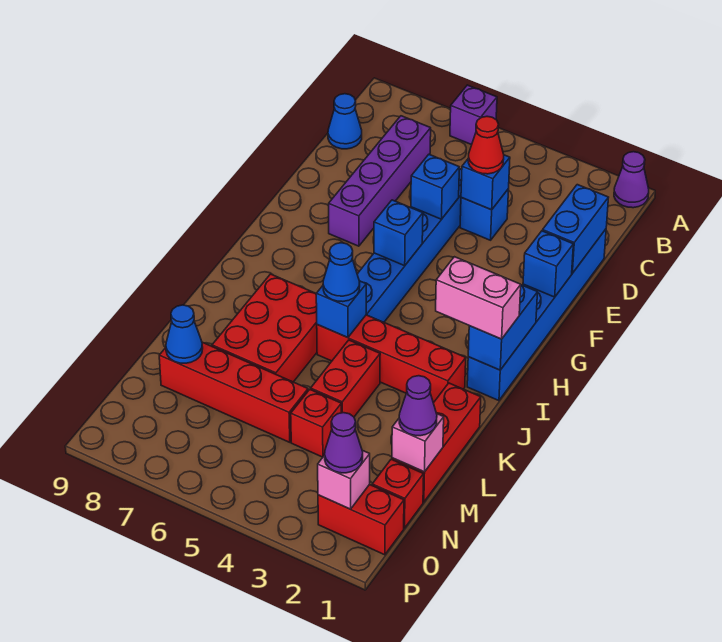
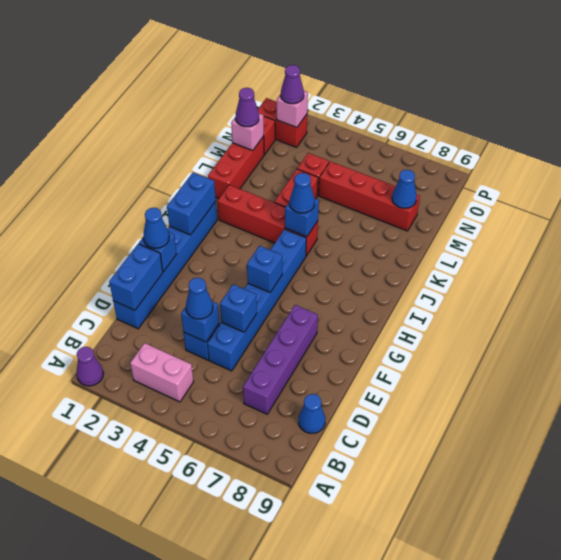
purple 1x1 brick [450,85,497,145] -> none
red 1x1 cone [468,116,504,174] -> blue 1x1 cone [186,278,213,319]
none -> blue 1x1 cone [143,208,169,248]
pink 1x2 brick [436,257,521,339] -> pink 1x2 brick moved to [130,343,194,402]
red 2x3 brick [212,274,317,382] -> none

